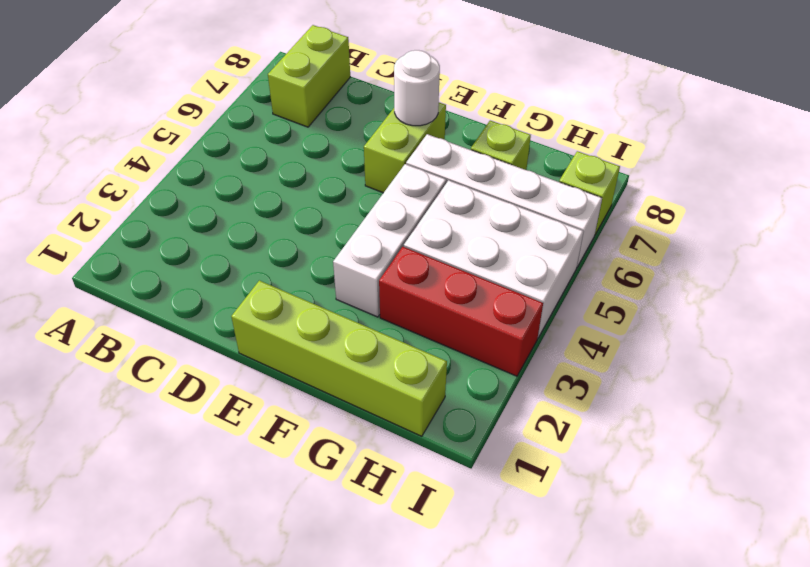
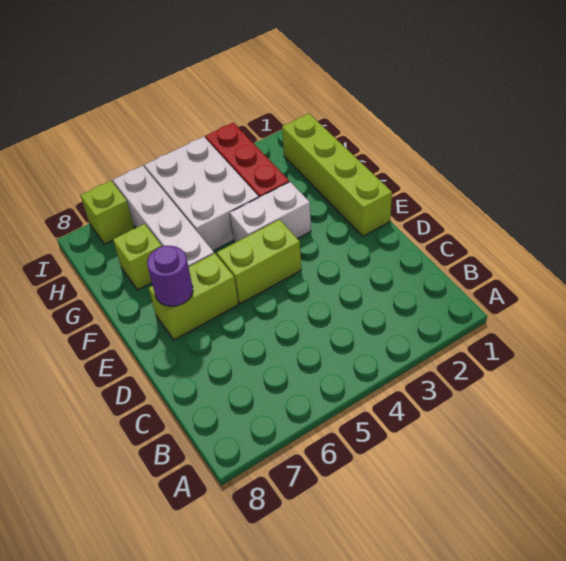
lime 1x2 brick [268,25,350,127] -> lime 1x2 brick moved to [217,220,301,304]
white 1x1 round brick [394,50,440,126] -> purple 1x1 round brick [147,246,193,306]
white 1x3 brick [333,164,446,317] -> white 1x2 brick [230,182,311,243]

